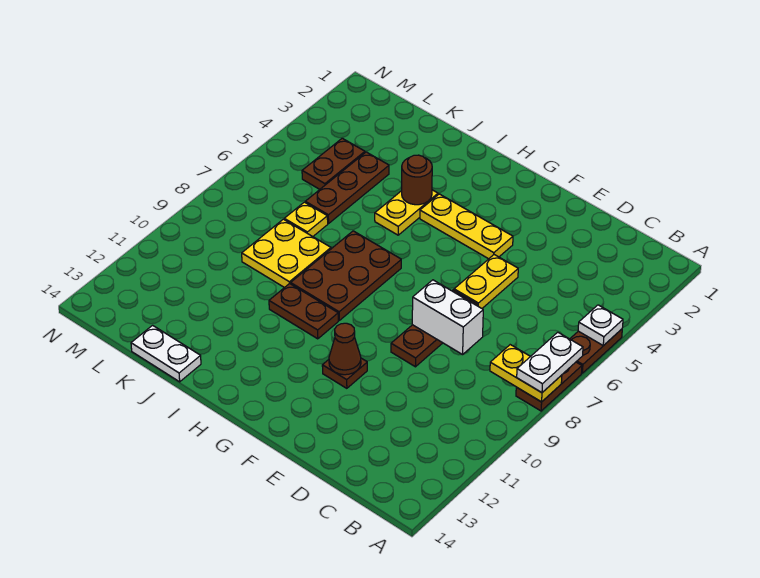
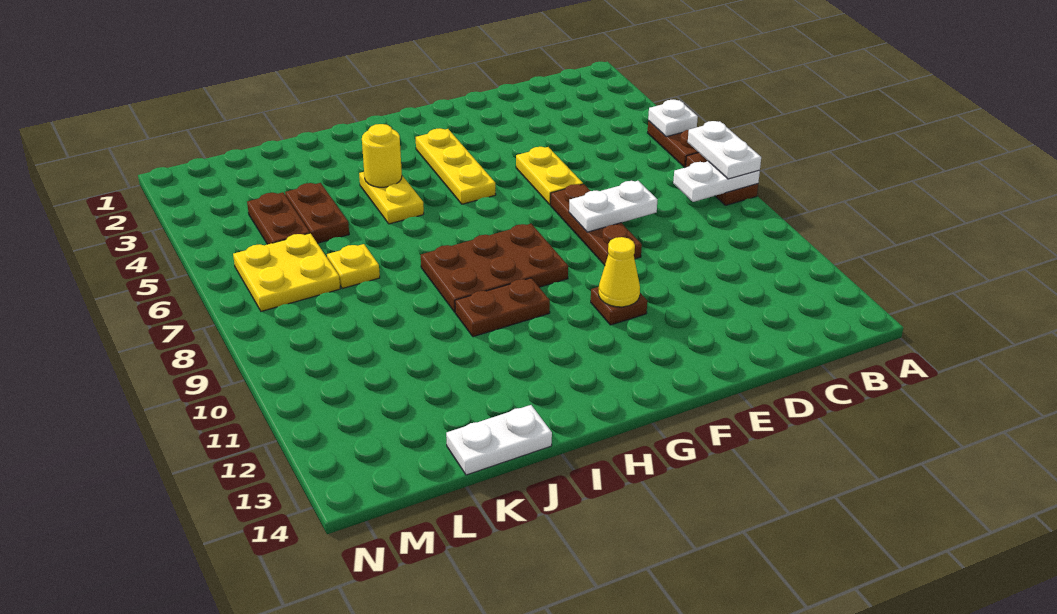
yellow 1x2 plate [490,345,562,402] -> white 1x2 plate [673,161,760,202]
white 1x2 brick [412,280,483,355] -> white 1x2 plate [569,181,657,232]
yellow 1x3 plate [420,194,513,259] -> yellow 1x3 plate turned to [416,128,496,204]
brown 1x1 cone [329,323,361,375] -> yellow 1x1 cone [599,237,640,307]
brown 2x3 plate [291,231,401,320] -> brown 2x3 plate turned to [421,224,568,312]
brown 1x1 round brick [402,155,432,205] -> yellow 1x1 round brick [362,124,402,187]
yellow 2x2 plate [242,219,331,288] -> yellow 2x2 plate moved to [233,233,340,311]
brown 1x3 plate [305,152,389,224] -> brown 1x2 plate [285,183,349,243]

